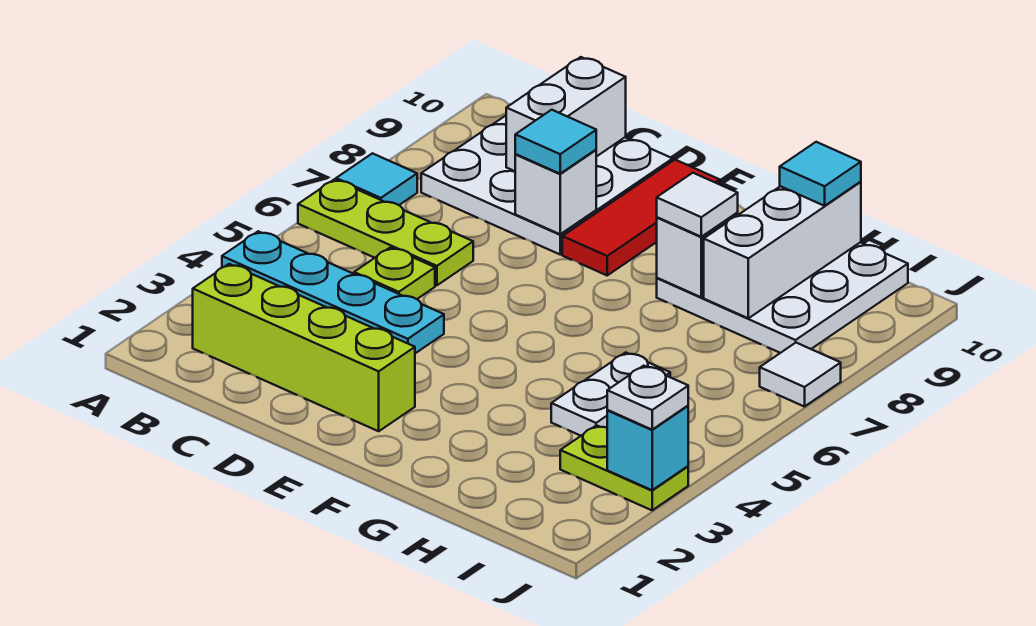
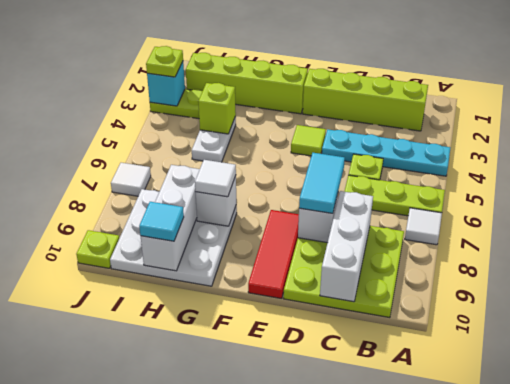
cyan 1x1 tile [336,153,417,205] -> white 1x1 tile [405,208,442,245]
white 3x3 plate [421,116,673,254] -> lime 3x3 plate [284,226,404,318]
white 1x2 brick [506,57,626,171] -> white 1x3 brick [320,191,373,302]
cyan 1x1 tile [515,110,596,174] -> cyan 1x2 tile [299,153,345,213]
none -> lime 1x1 tile [291,125,326,156]
none -> lime 1x4 brick [186,53,308,114]
none -> lime 1x1 brick [198,83,236,134]
white 1x1 plate [607,366,688,430] -> lime 1x1 plate [146,46,183,77]
none -> lime 1x1 plate [76,230,119,268]

